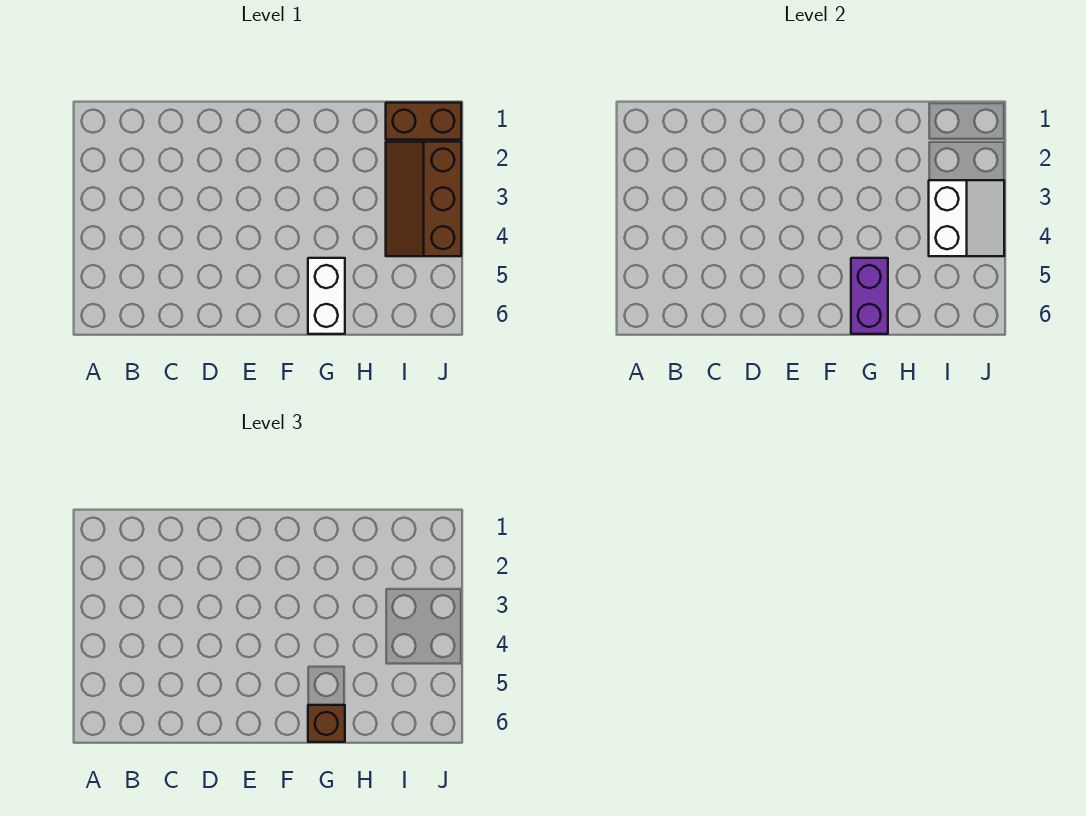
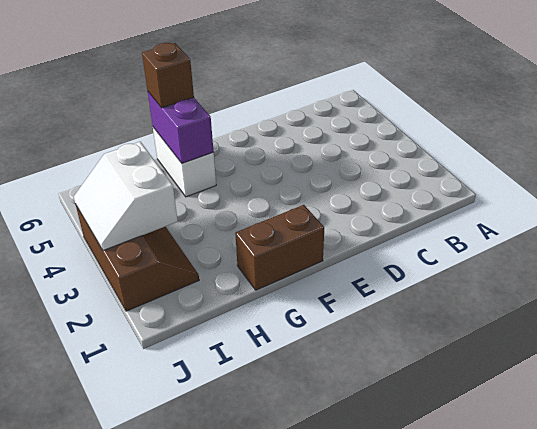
brown 1x2 brick [386,103,461,140] -> brown 1x2 brick moved to [235,205,324,290]

